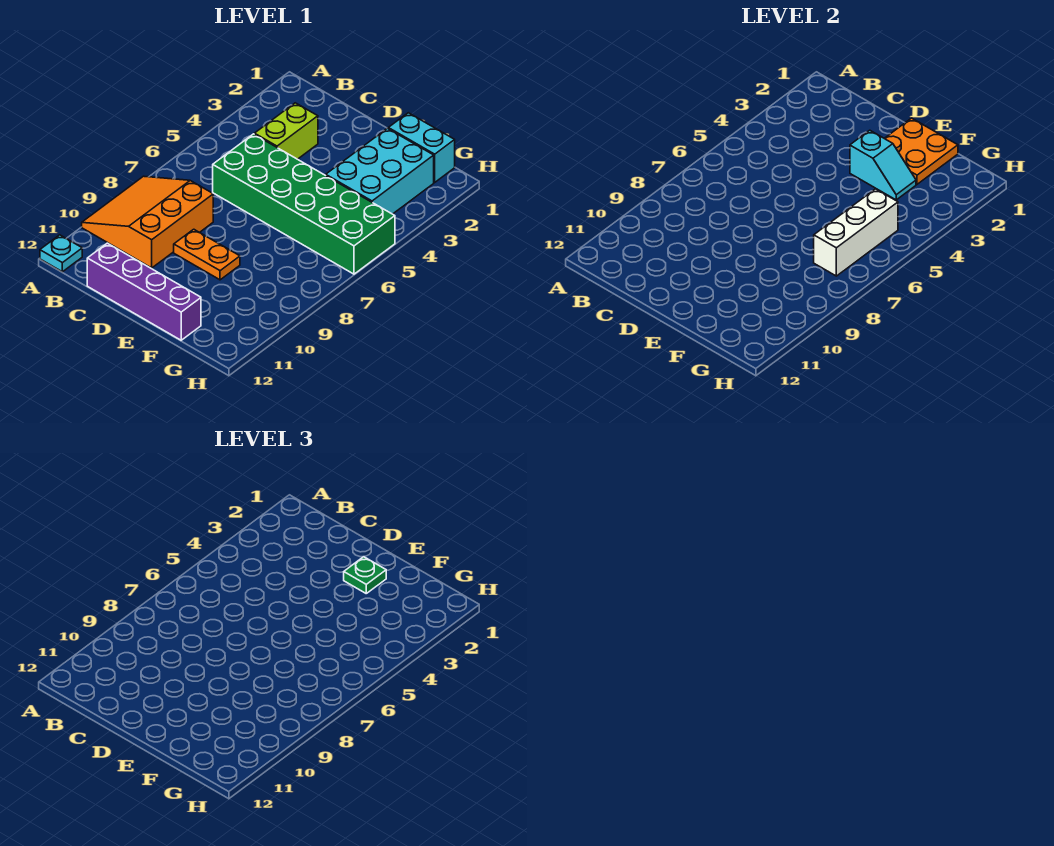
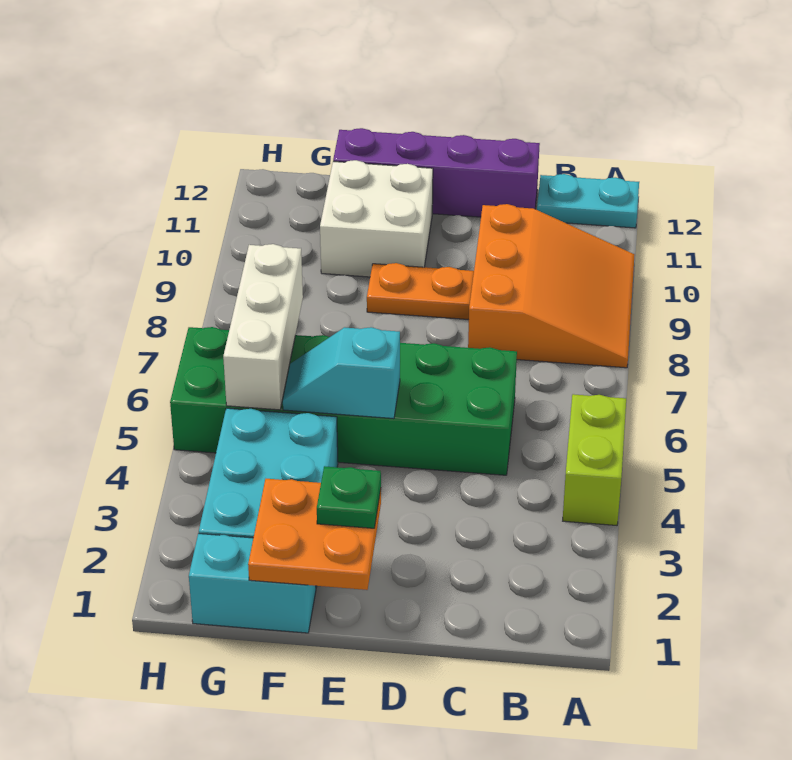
cyan 1x1 plate [40,235,82,272] -> cyan 1x2 plate [537,174,639,228]
lime 1x2 brick [254,103,318,159] -> lime 1x2 brick moved to [563,394,626,525]
cyan 1x2 slope [850,130,916,200] -> cyan 1x2 slope moved to [283,327,400,419]
none -> white 2x2 brick [320,160,433,277]

